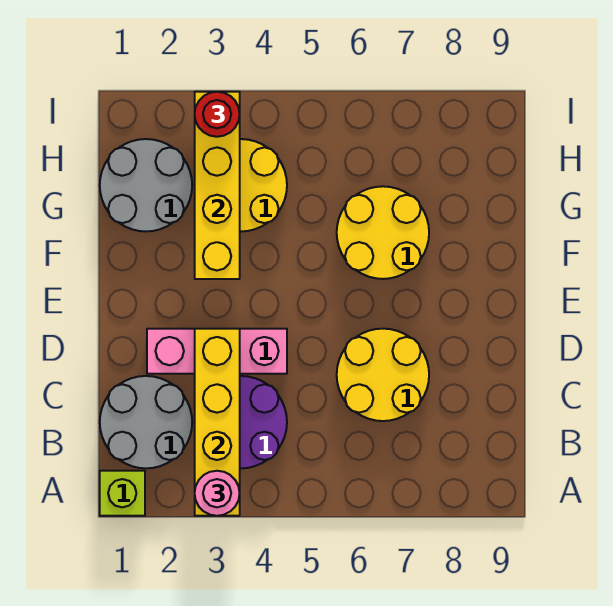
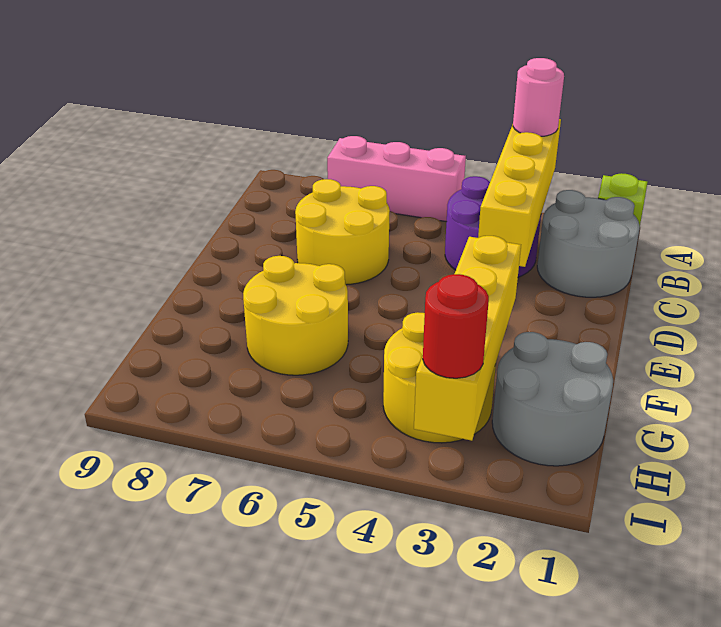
pink 1x3 brick [147,329,287,374] -> pink 1x3 brick moved to [327,136,466,222]

